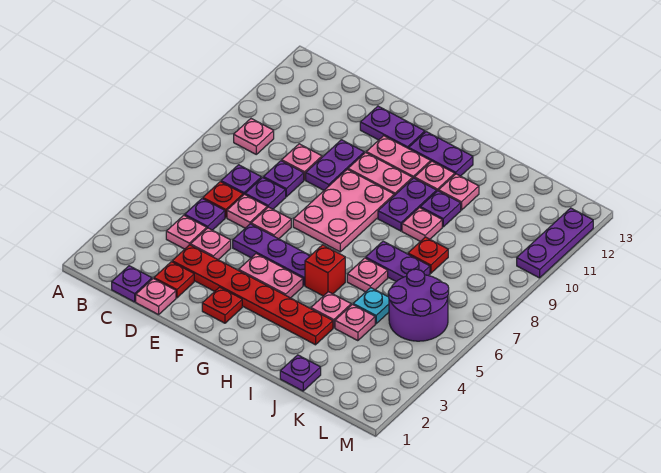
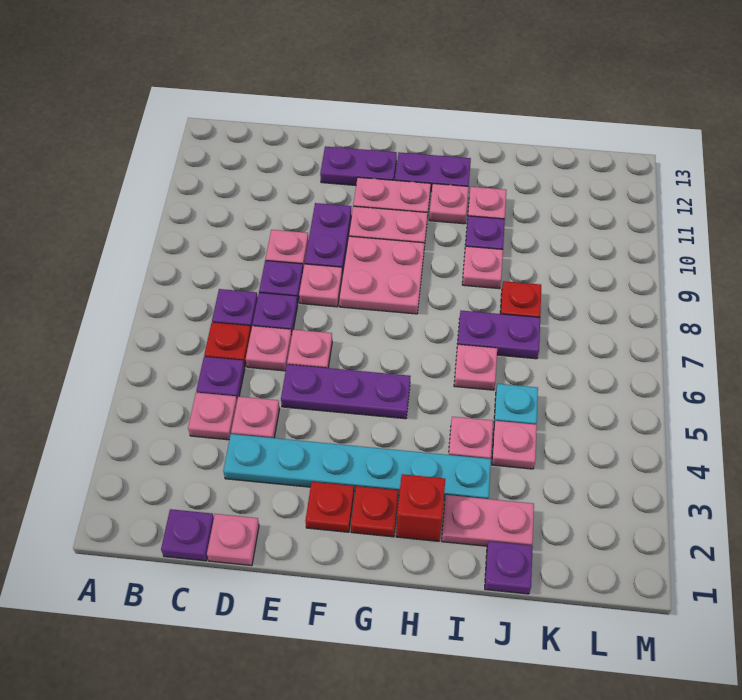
pink 1x1 plate [234,119,274,154] -> pink 1x1 plate moved to [299,264,342,307]
red 1x1 plate [154,262,194,298] -> red 1x1 plate moved to [351,486,398,537]
red 1x6 plate [172,245,333,345] -> cyan 1x6 plate [223,434,491,500]
pink 1x2 plate [239,254,303,298] -> pink 1x2 plate moved to [442,495,534,546]
pink 2x3 plate [293,169,394,252] -> pink 2x2 plate [339,236,425,314]
red 1x1 brick [305,245,345,296] -> red 1x1 brick moved to [396,474,445,541]
purple 1x2 plate [378,178,437,231] -> none
purple 2x2 round brick [388,269,449,341] -> none
purple 1x3 plate [517,208,593,278] -> none

